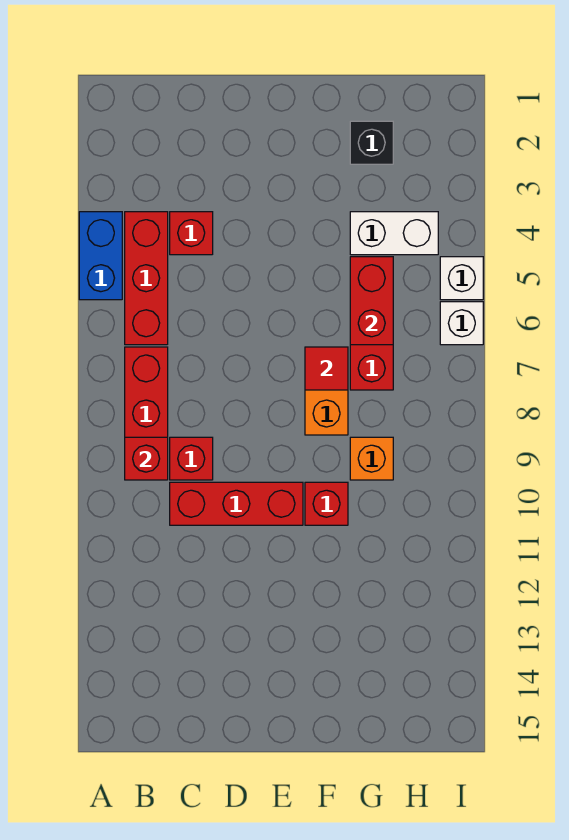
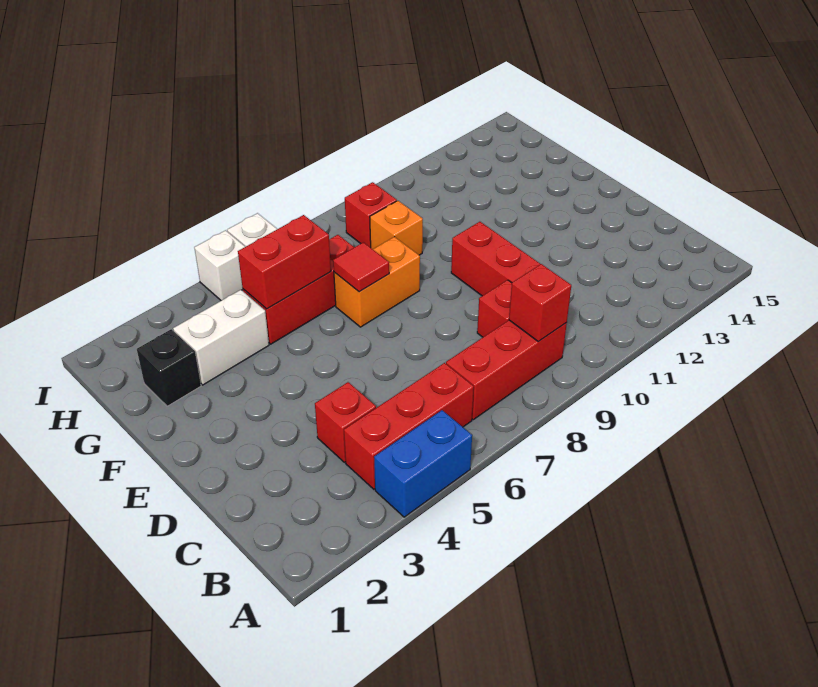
red 1x1 brick [305,482,348,525] -> red 1x1 brick moved to [345,182,397,248]
white 1x2 brick [350,212,438,255] -> white 1x2 brick turned to [173,290,269,385]

